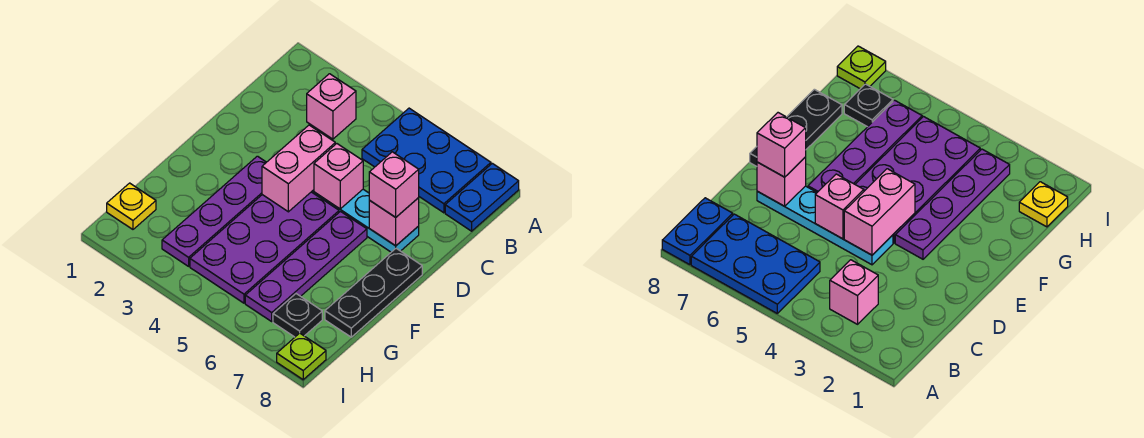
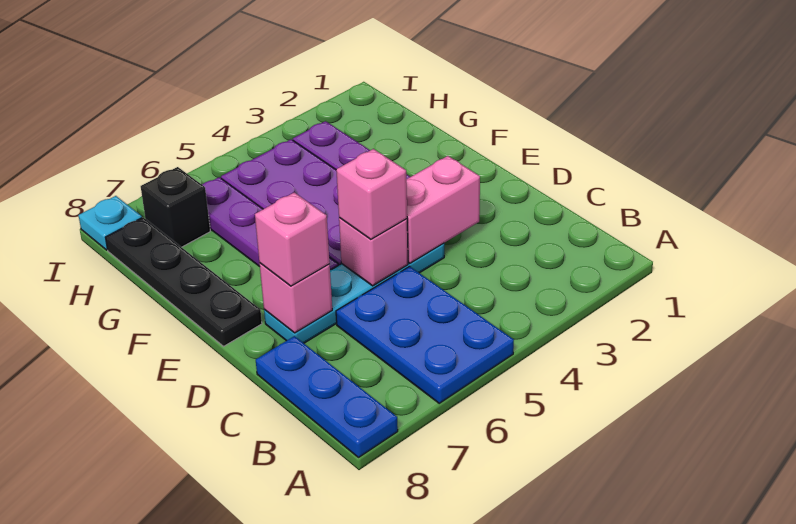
blue 2x3 plate [362,108,491,213] -> blue 2x3 plate turned to [336,266,514,403]
blue 1x2 plate [445,163,519,231] -> blue 1x3 plate [256,336,398,458]
pink 1x1 brick [307,74,356,139] -> pink 1x1 brick moved to [336,149,407,239]
pink 1x2 brick [262,125,335,212] -> pink 1x2 brick turned to [406,156,480,263]
black 1x3 plate [325,248,422,337] -> black 1x4 plate [105,217,262,346]
yellow 1x1 plate [107,183,156,229] -> none
black 1x1 plate [273,294,322,337] -> black 1x1 brick [141,167,210,247]
lime 1x1 plate [277,333,326,380] -> cyan 1x1 plate [78,196,142,250]

